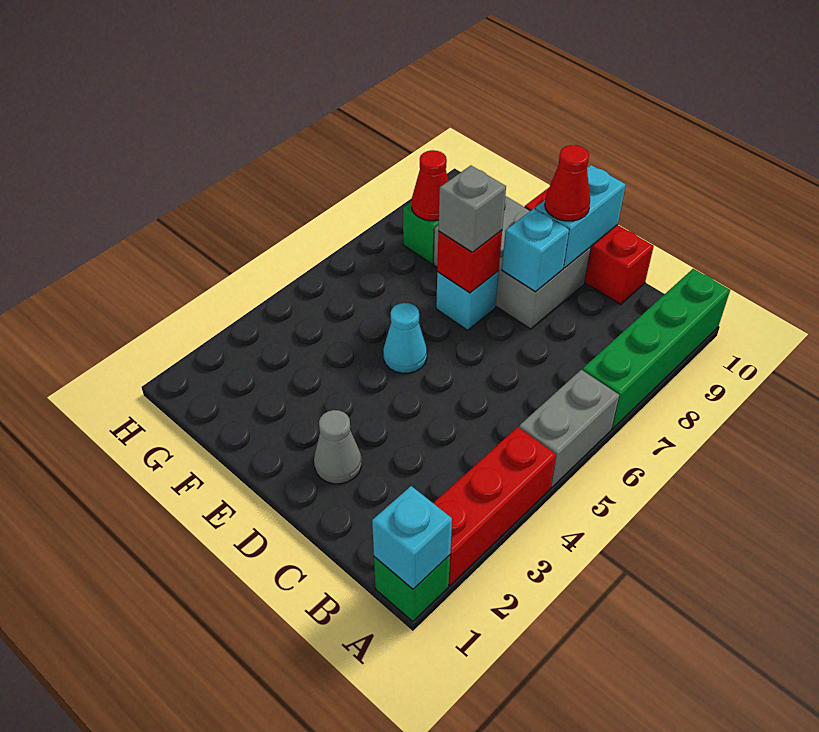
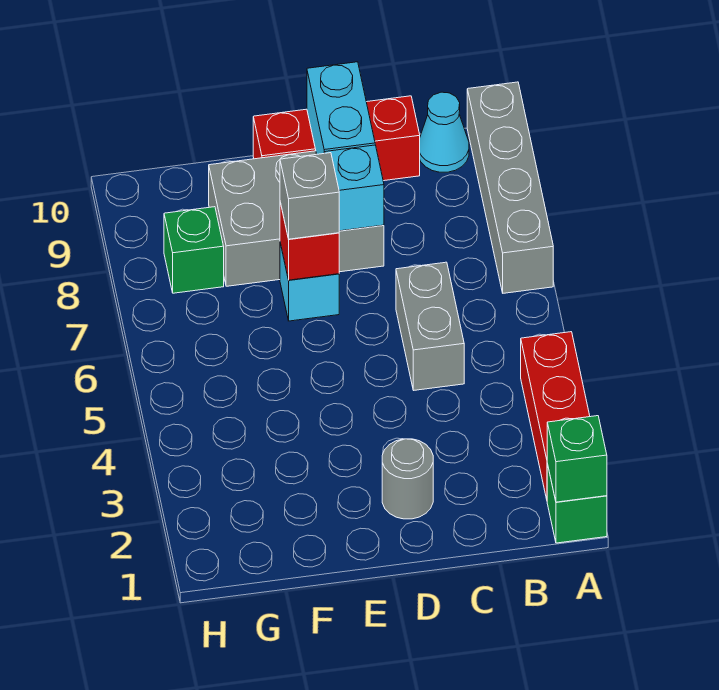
cyan 1x1 brick [372,486,452,589] -> green 1x1 brick [547,416,607,502]
grey 1x2 brick [519,370,619,488] -> grey 1x2 brick moved to [396,262,464,390]
green 1x4 brick [582,269,730,429] -> grey 1x4 brick [467,82,553,293]
grey 1x1 cone [314,410,361,484] -> grey 1x1 round brick [382,439,433,519]
red 1x1 cone [545,145,590,221] -> none
cyan 1x1 cone [383,303,427,373] -> cyan 1x1 cone moved to [420,92,469,172]
red 1x1 cone [412,150,448,221] -> none

